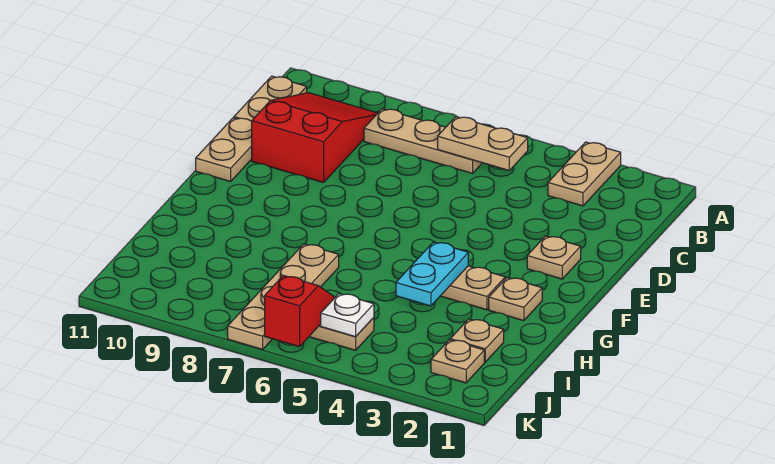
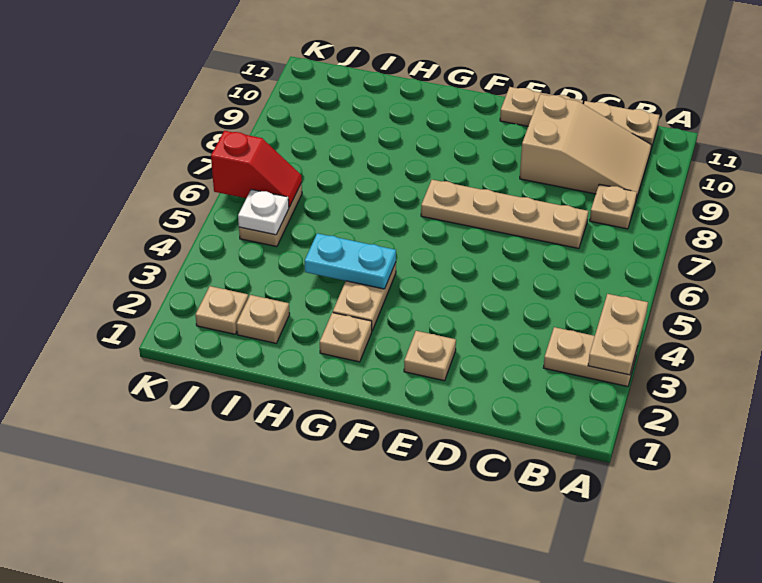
tan 1x2 plate [438,117,528,170] -> tan 1x2 plate moved to [588,294,648,375]
tan 1x3 plate [364,109,482,173] -> tan 1x1 plate [590,184,637,229]
red 2x3 slope [252,93,378,182] -> tan 2x3 slope [520,94,652,200]
tan 1x4 plate [228,244,339,349] -> tan 1x4 plate moved to [421,180,588,249]

